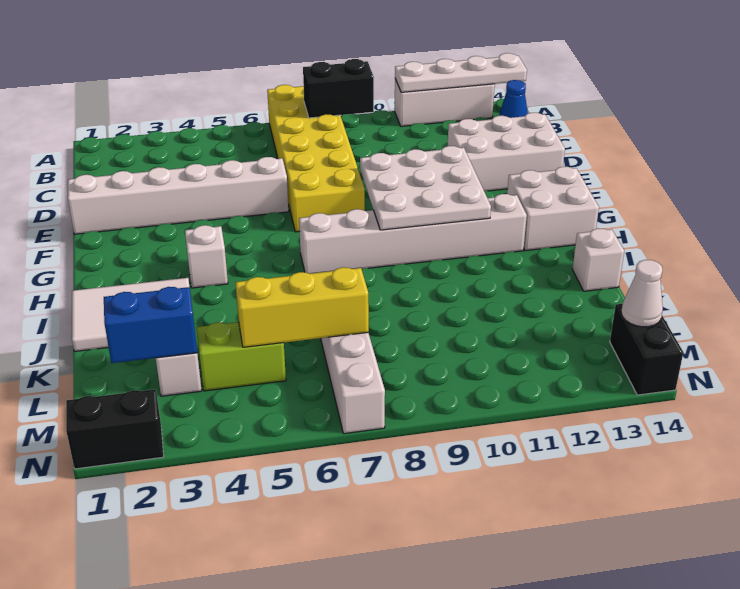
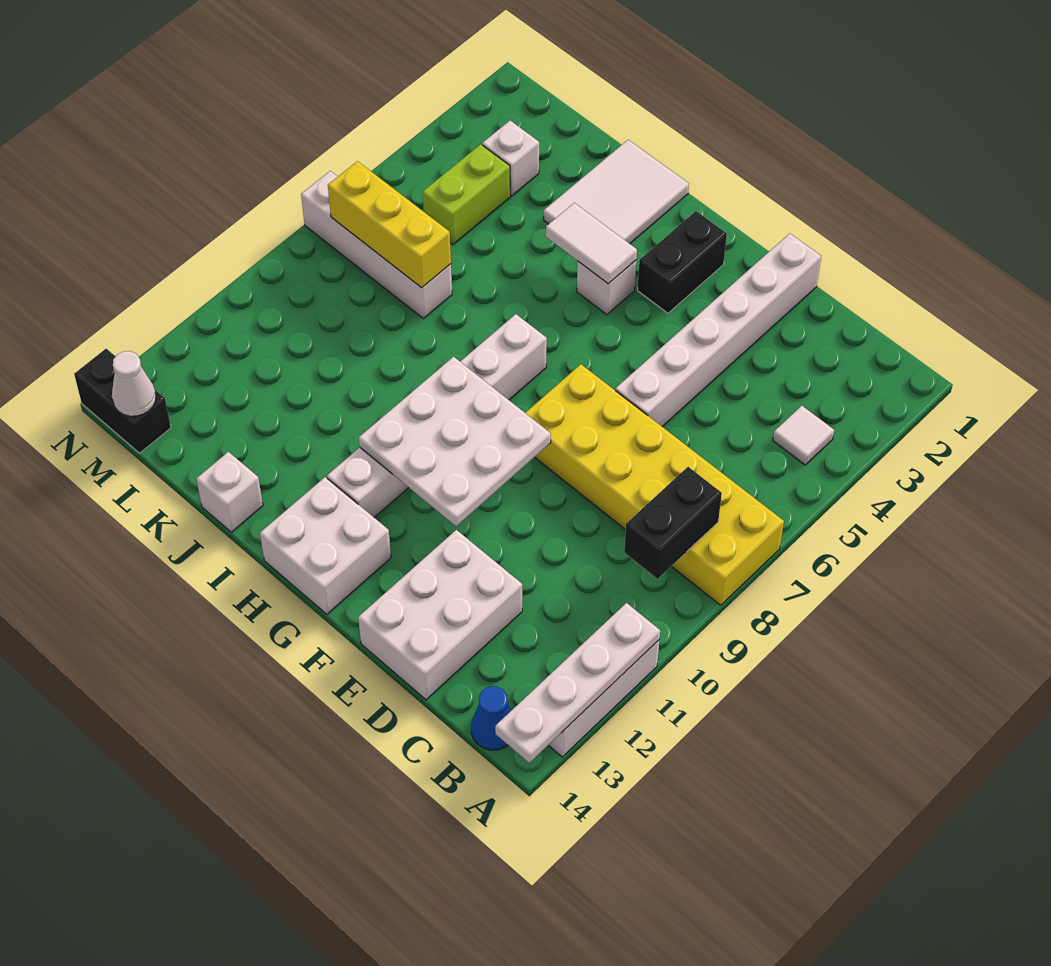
none -> white 1x1 tile [773,406,834,465]
none -> white 1x2 tile [546,203,637,284]
blue 1x2 brick [104,287,197,363] -> none
yellow 1x3 brick [235,267,369,347] -> yellow 1x3 brick turned to [328,161,451,288]
black 1x2 brick [66,389,164,469] -> black 1x2 brick moved to [638,211,727,313]

